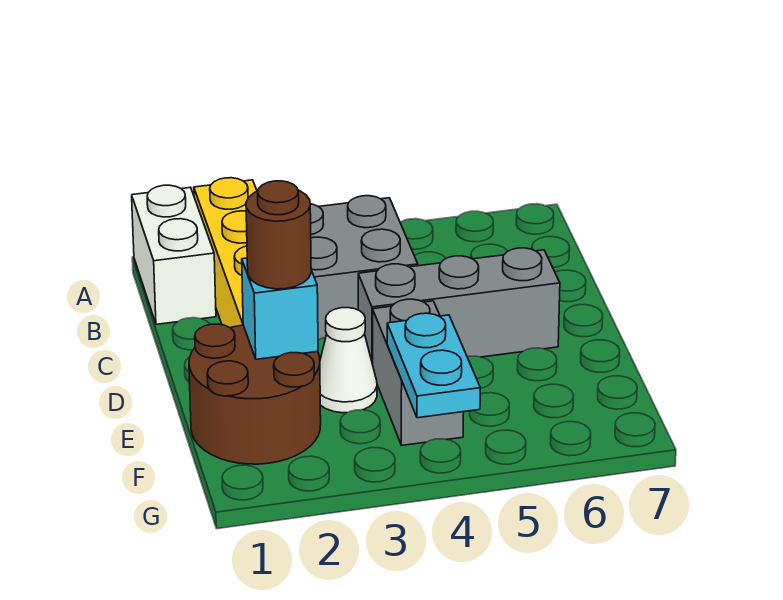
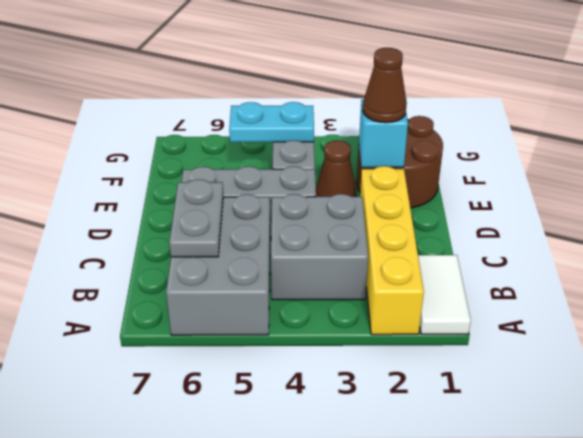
white 1x2 brick [132,185,216,324] -> white 1x2 tile [418,255,471,334]
none -> grey 2x3 brick [166,194,271,335]
none -> grey 1x2 plate [169,179,223,257]
brown 1x1 round brick [246,181,311,289] -> brown 1x1 cone [363,48,407,123]
white 1x1 cone [320,308,377,413] -> brown 1x1 cone [316,140,356,197]
cyan 1x2 plate [387,313,480,418] -> cyan 1x2 plate turned to [229,102,314,142]

